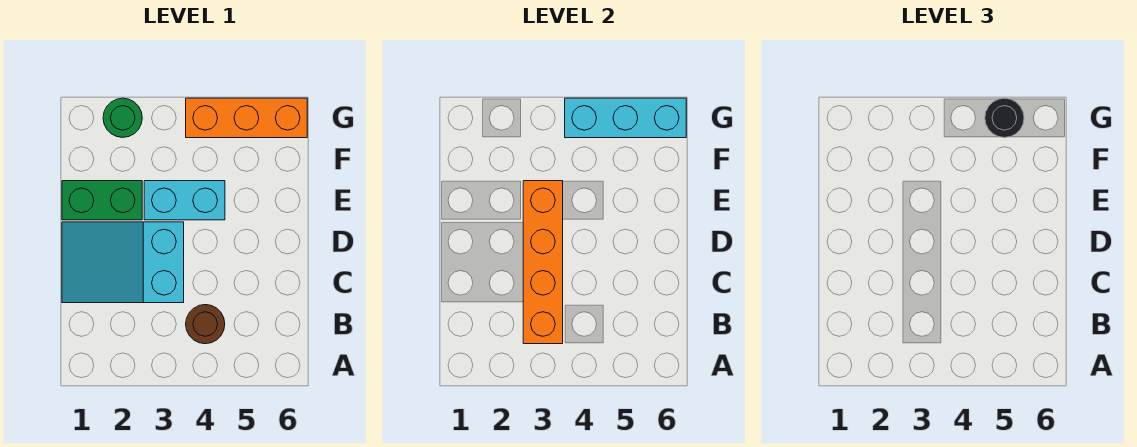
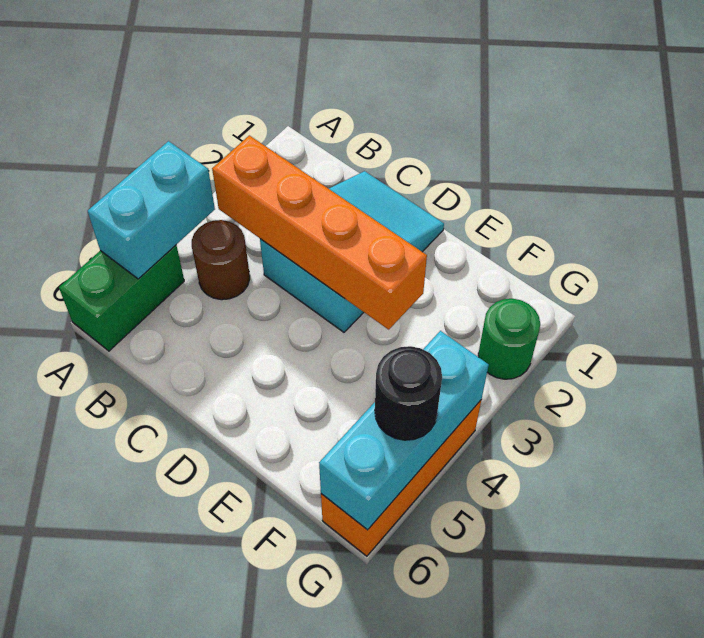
green 1x2 brick [62,181,142,220] -> green 1x2 brick moved to [59,245,184,351]
cyan 1x2 brick [144,181,225,220] -> cyan 1x2 brick moved to [88,141,215,279]

